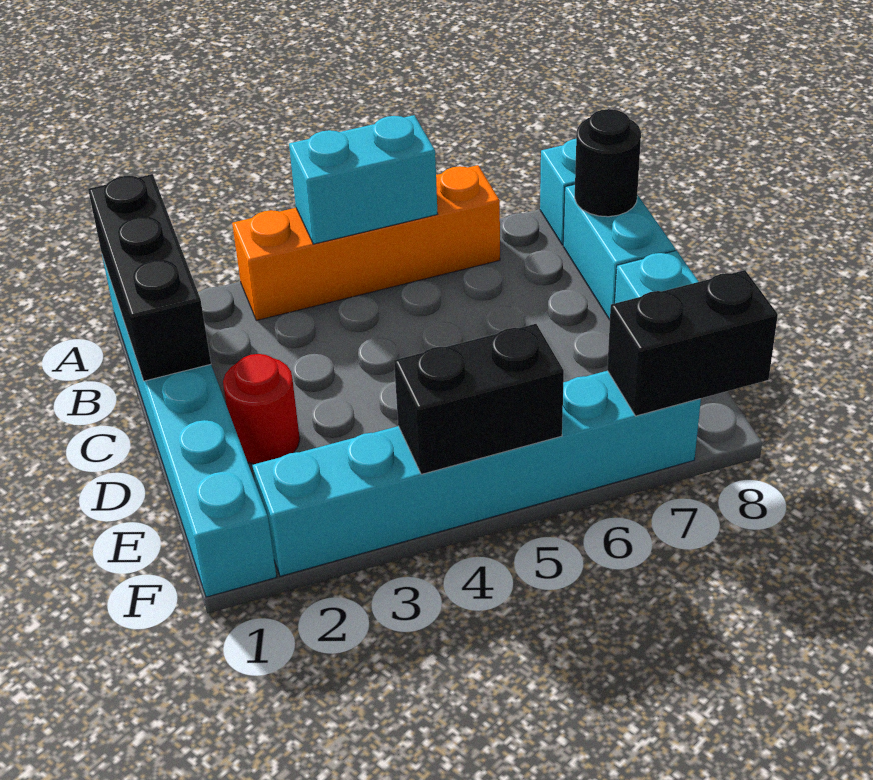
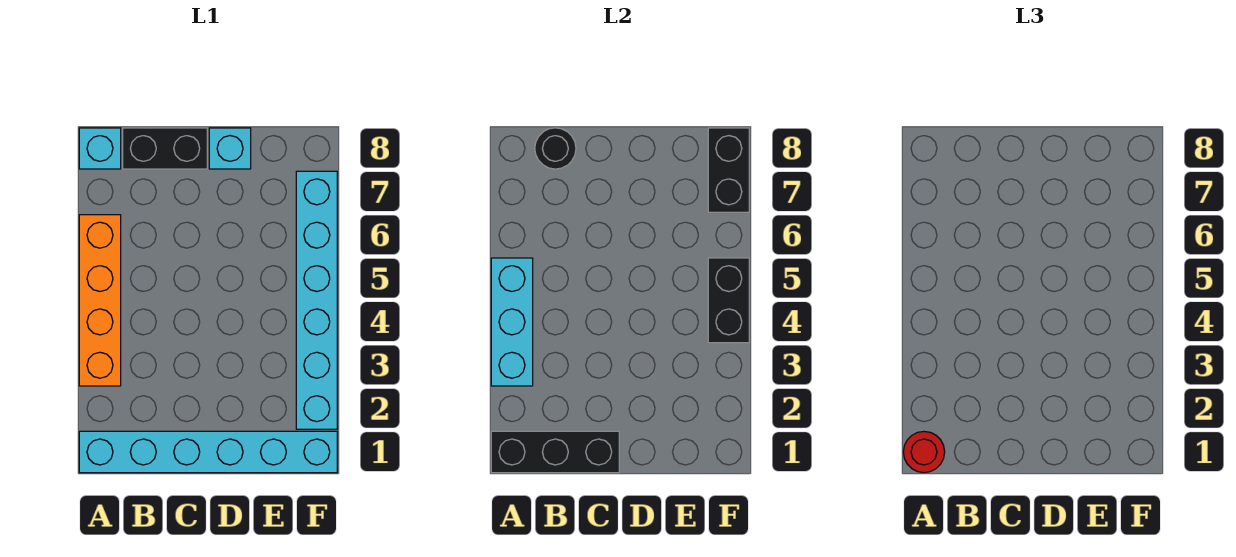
cyan 1x2 brick [289,115,438,244] -> cyan 1x3 brick [491,258,533,386]
cyan 1x2 brick [563,184,675,320] -> black 1x2 brick [123,128,207,169]
red 1x1 round brick [223,354,300,464] -> red 1x1 round brick moved to [903,431,945,473]

